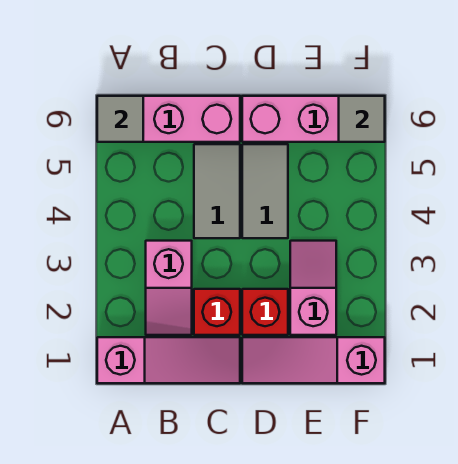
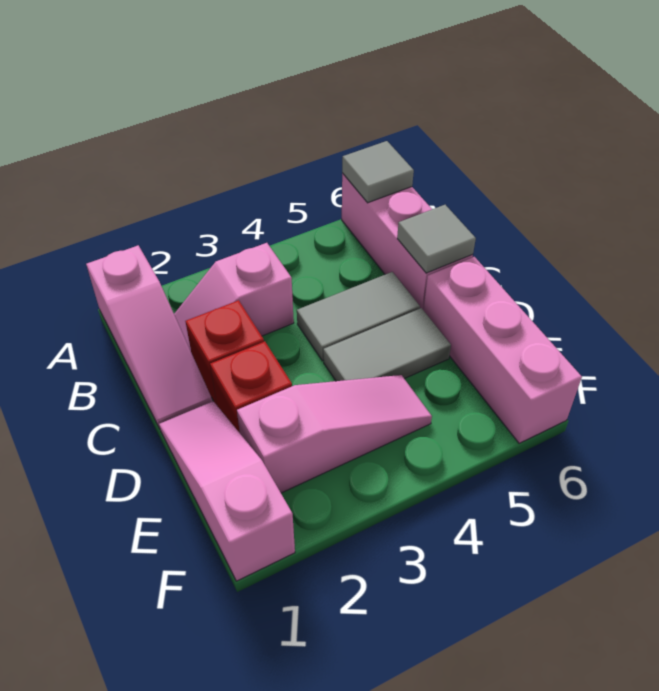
pink 1x2 slope [290,241,336,335] -> pink 1x3 slope [237,375,432,493]
grey 1x1 tile [339,96,385,142] -> grey 1x1 tile moved to [397,205,476,273]

